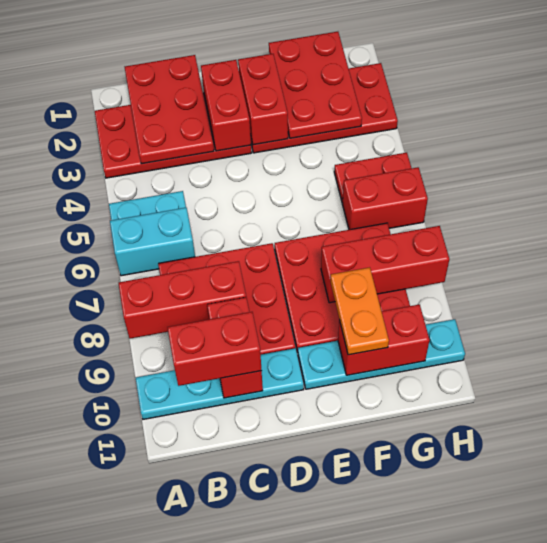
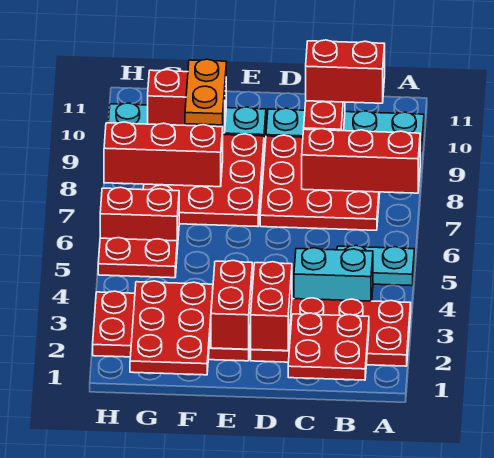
cyan 1x2 brick [110,208,195,276] -> cyan 1x2 brick moved to [294,248,373,301]
red 2x3 plate [125,55,214,164] -> red 2x2 plate [288,313,369,380]

